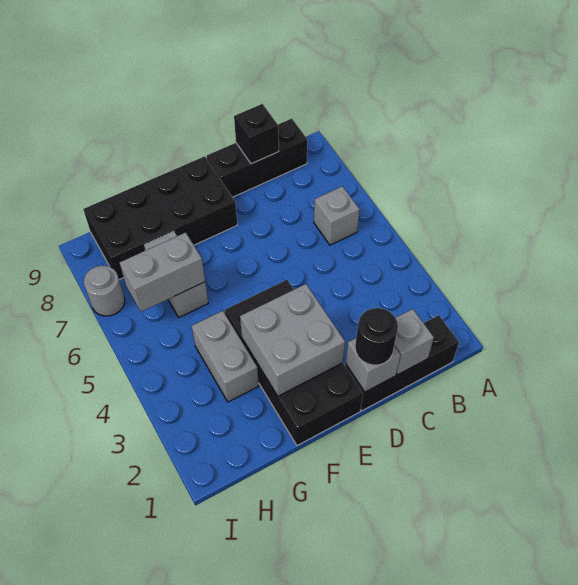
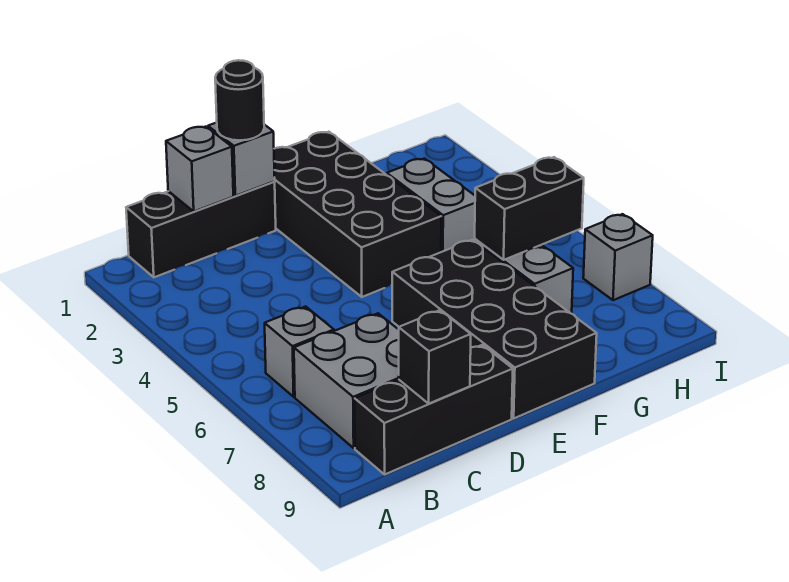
grey 2x2 brick [240,284,345,396] -> grey 2x2 brick moved to [294,313,399,448]
black 2x4 brick [83,156,237,280] -> black 2x4 brick turned to [392,240,597,418]
grey 1x2 brick [120,232,205,312] -> black 1x2 brick [475,157,584,260]
grey 1x1 round brick [84,266,125,316] -> grey 1x1 brick [583,214,653,300]

